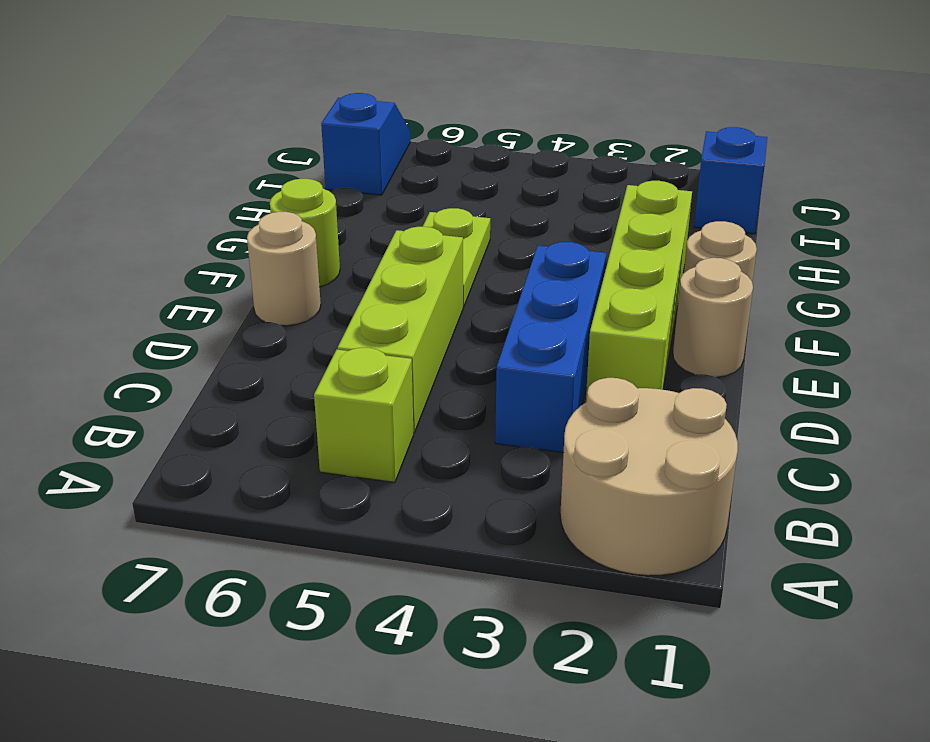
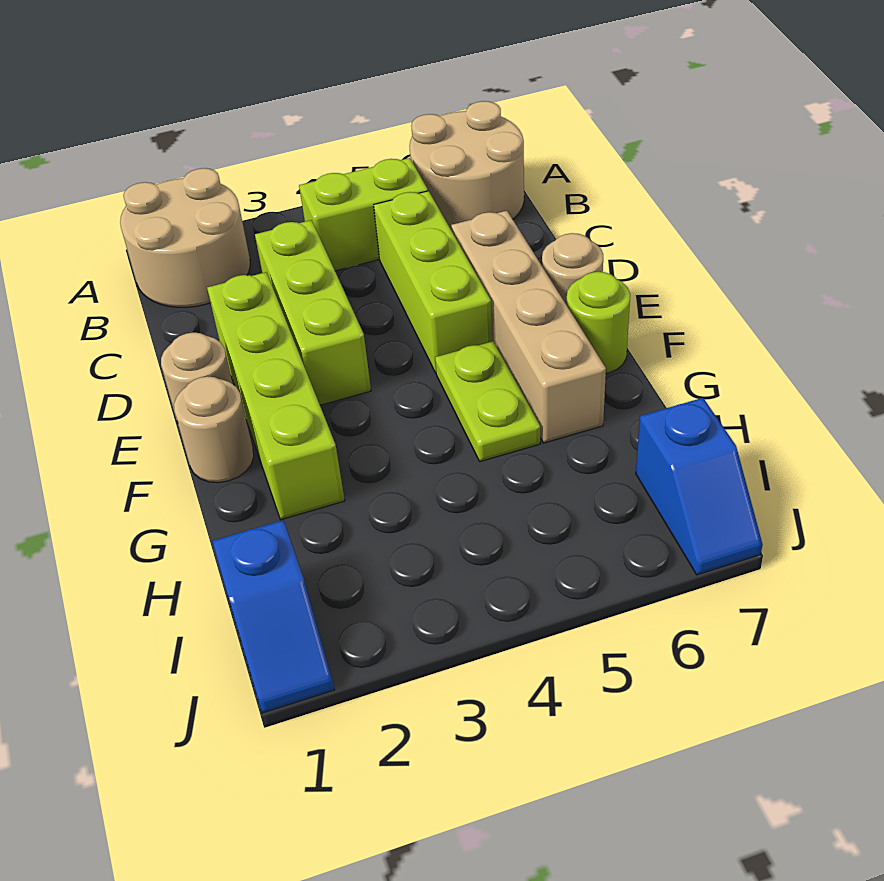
none -> tan 2x2 round brick [409,101,524,230]
lime 1x1 brick [314,348,414,482] -> lime 1x2 brick [299,158,428,271]
blue 1x3 brick [495,242,606,453] -> lime 1x3 brick [255,220,371,405]
none -> tan 1x4 brick [451,211,606,443]

